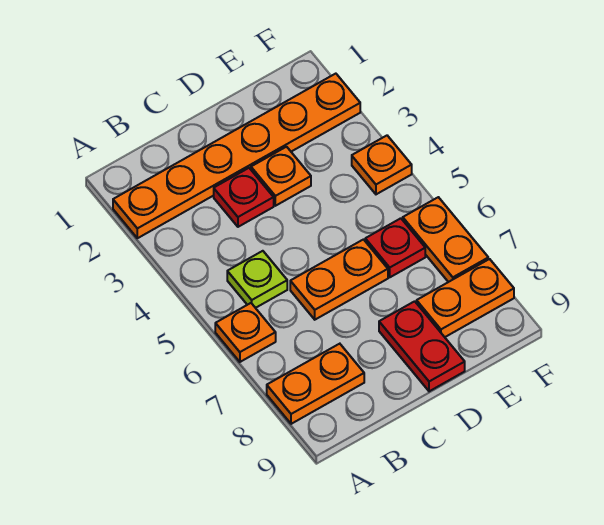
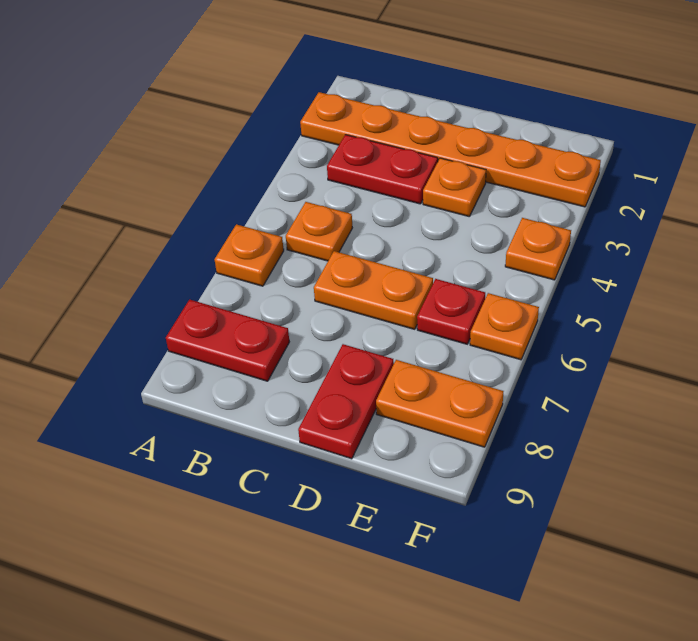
orange 1x2 plate [267,344,364,424] -> red 1x2 plate [166,300,289,381]
lime 1x1 plate [227,251,287,308] -> orange 1x1 plate [286,202,352,261]
red 1x1 plate [214,168,274,227] -> red 1x2 plate [327,135,438,204]
orange 1x2 plate [403,197,488,282] -> orange 1x1 plate [470,293,539,360]

